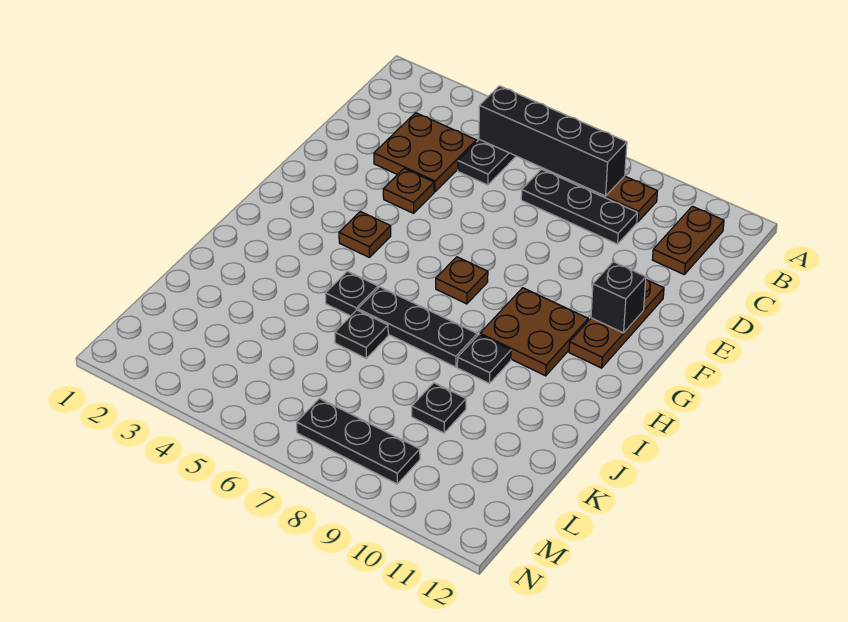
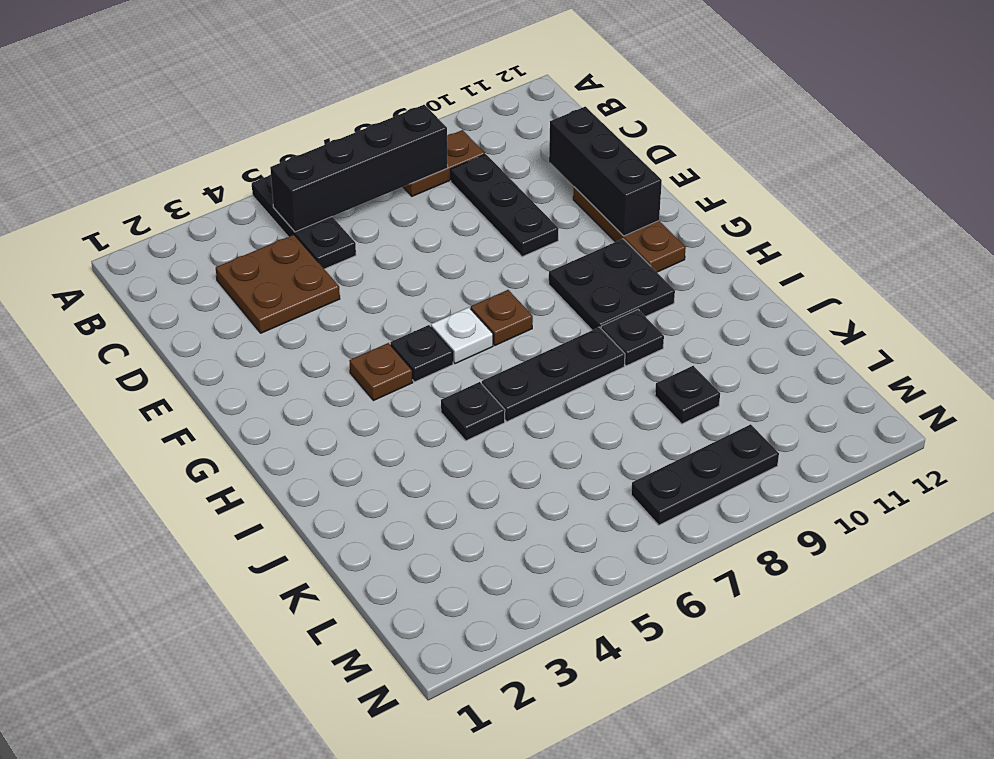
brown 1x2 plate [652,206,724,274] -> none
black 1x3 plate [521,169,637,244] -> black 1x3 plate turned to [450,154,559,257]
brown 1x1 plate [383,169,434,213] -> none
black 1x1 brick [591,262,646,333] -> black 1x3 brick [549,107,662,236]
none -> white 1x1 plate [431,307,493,364]
brown 2x2 plate [480,288,588,376] -> black 2x2 plate [549,239,675,330]
black 1x1 plate [335,310,388,358] -> black 1x1 plate moved to [390,325,453,382]

